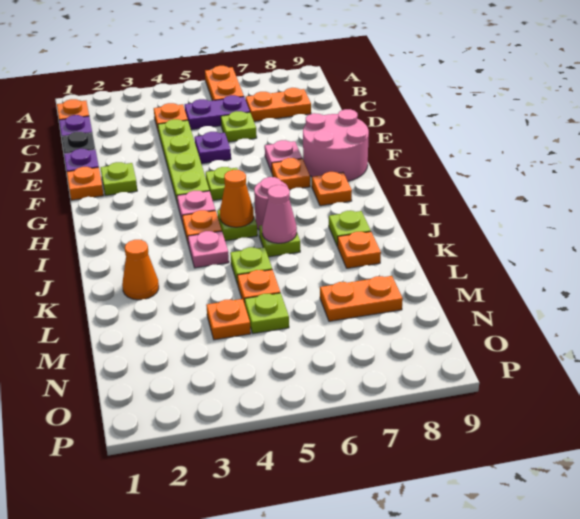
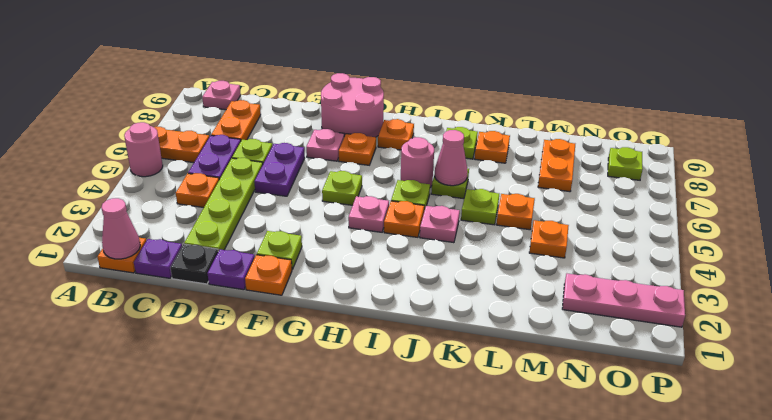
none -> pink 1x1 round brick [124,122,163,177]
none -> pink 1x1 cone [101,198,140,259]
none -> pink 1x1 plate [202,81,241,110]
lime 1x4 plate [158,119,209,204] -> lime 1x4 plate turned to [184,158,263,251]
purple 1x1 plate [195,132,231,164] -> purple 1x2 plate [254,143,305,196]
orange 1x1 cone [220,170,254,227] -> none
orange 1x1 cone [122,240,159,300] -> none
lime 1x1 plate [245,293,289,334] -> lime 1x1 plate moved to [608,147,643,180]
none -> pink 1x3 plate [562,274,685,327]

